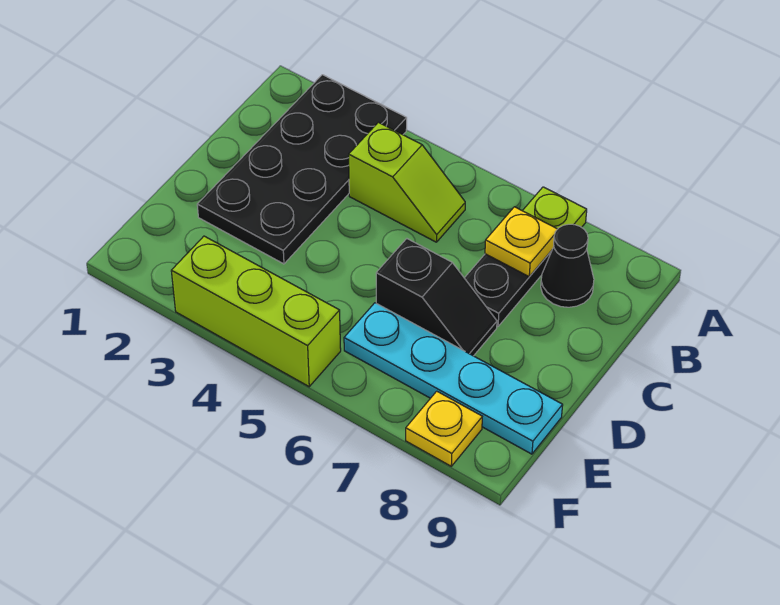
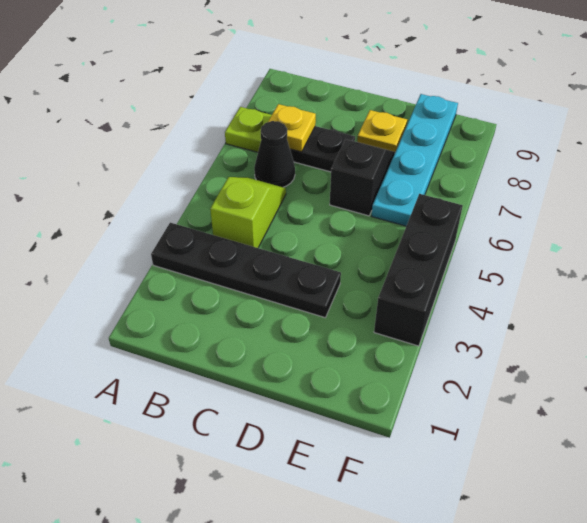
black 2x4 plate [197,75,407,264] -> black 1x4 plate [151,223,341,318]
black 1x1 cone [541,224,594,307] -> black 1x1 cone moved to [254,121,295,187]
lime 1x3 brick [171,236,341,387] -> black 1x3 brick [374,194,463,346]
yellow 1x1 plate [406,391,482,466] -> yellow 1x1 plate moved to [357,110,407,152]

